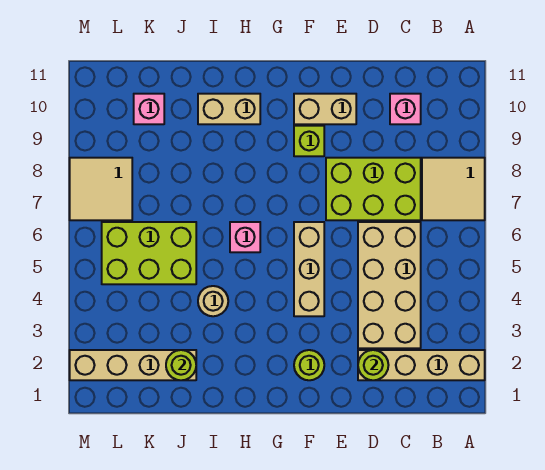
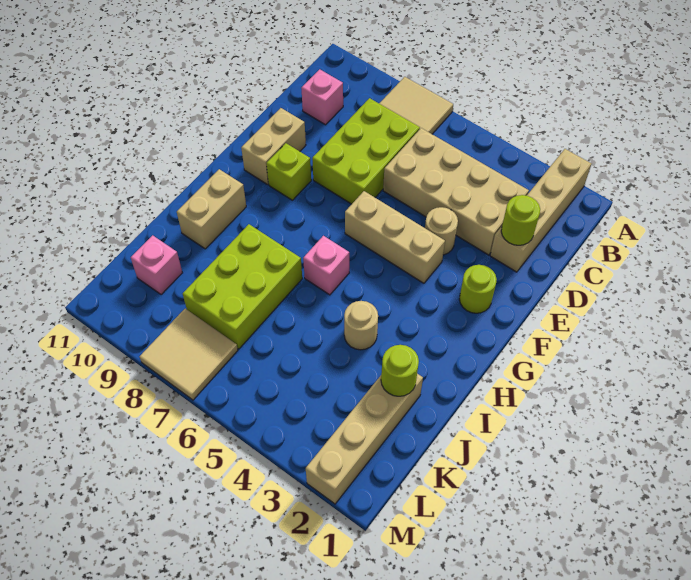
none -> tan 1x1 round brick [425,207,458,255]
lime 2x3 brick [102,222,196,284] -> lime 2x3 brick moved to [183,224,302,349]

